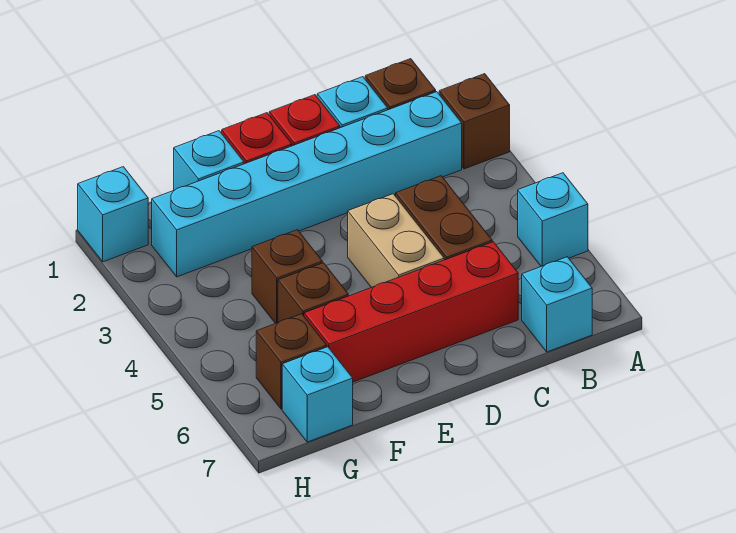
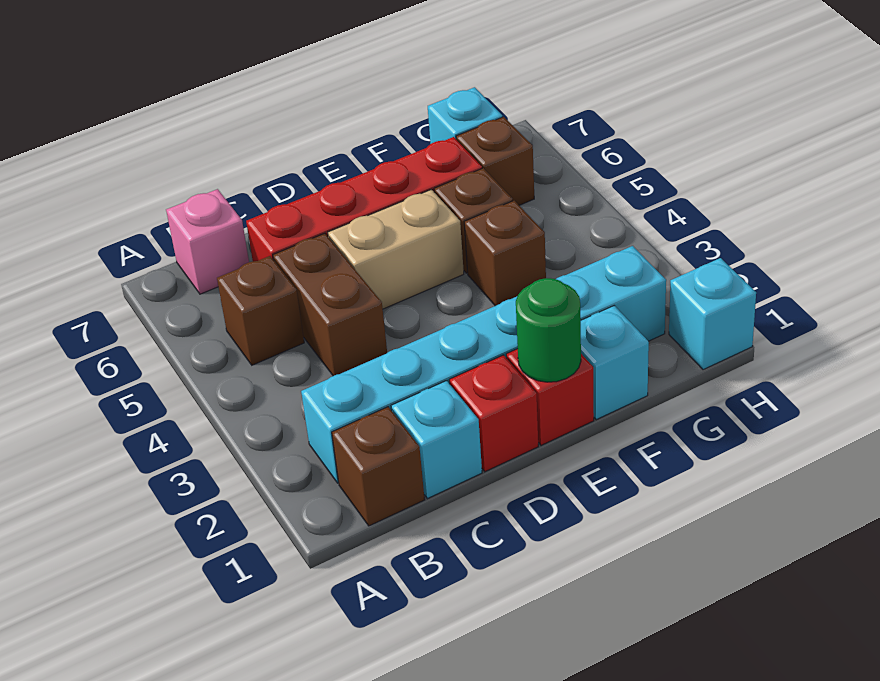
brown 1x1 brick [439,74,510,169] -> brown 1x1 brick moved to [217,256,304,365]
cyan 1x1 brick [518,173,588,266] -> none
cyan 1x1 brick [522,257,592,352] -> pink 1x1 brick [166,189,249,294]
tan 1x2 brick [348,194,444,288] -> tan 1x2 brick turned to [328,190,464,309]
none -> green 1x1 round brick [516,278,581,382]

